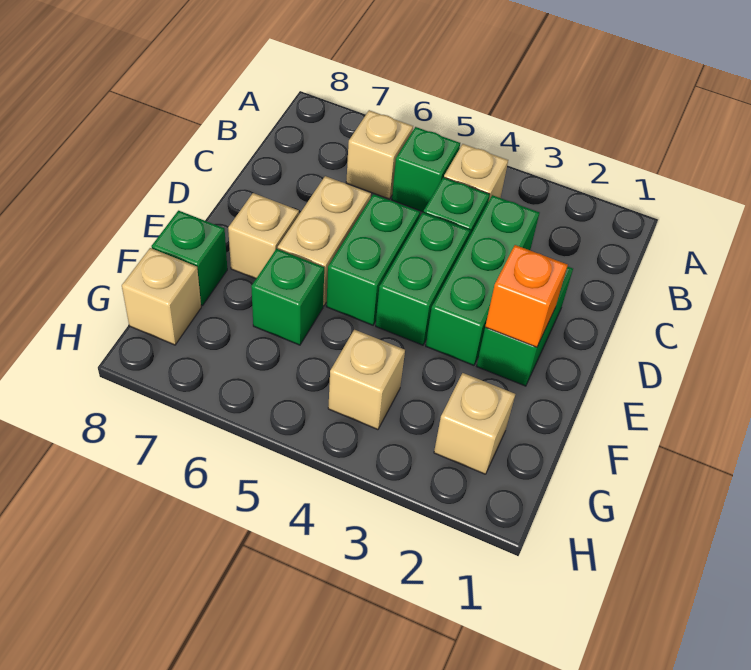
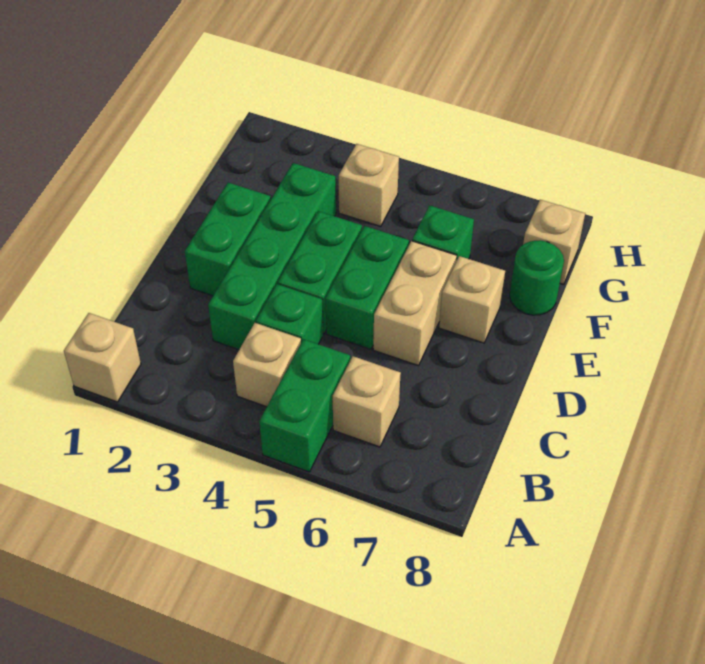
green 1x1 brick [392,127,460,212] -> green 1x2 brick [259,339,350,472]
green 1x3 brick [426,195,539,365] -> green 1x4 brick [208,163,336,350]
orange 1x1 brick [485,245,568,347] -> none
green 1x1 brick [151,211,227,306] -> green 1x1 round brick [510,240,564,315]
tan 1x1 brick [434,373,515,474] -> tan 1x1 brick moved to [64,313,141,402]

